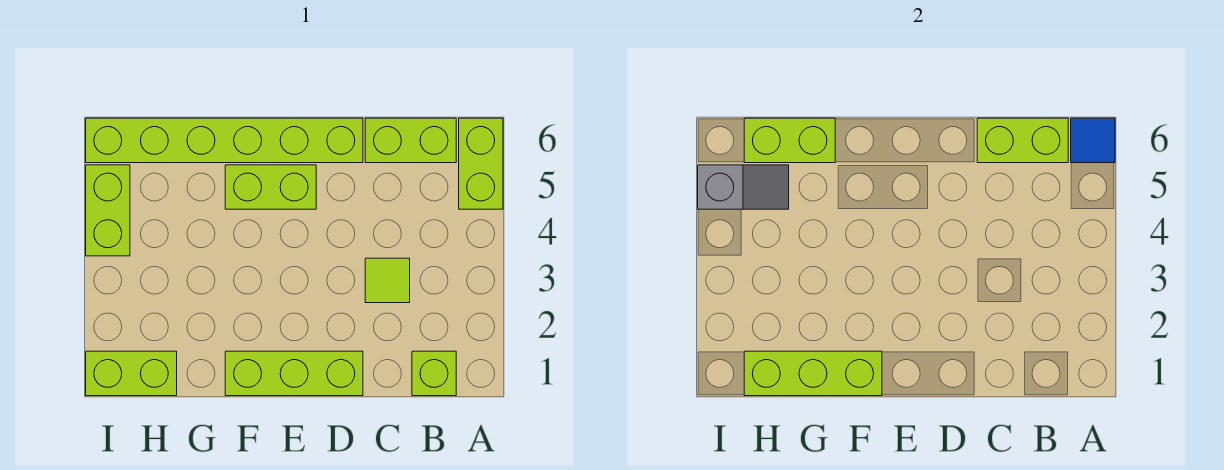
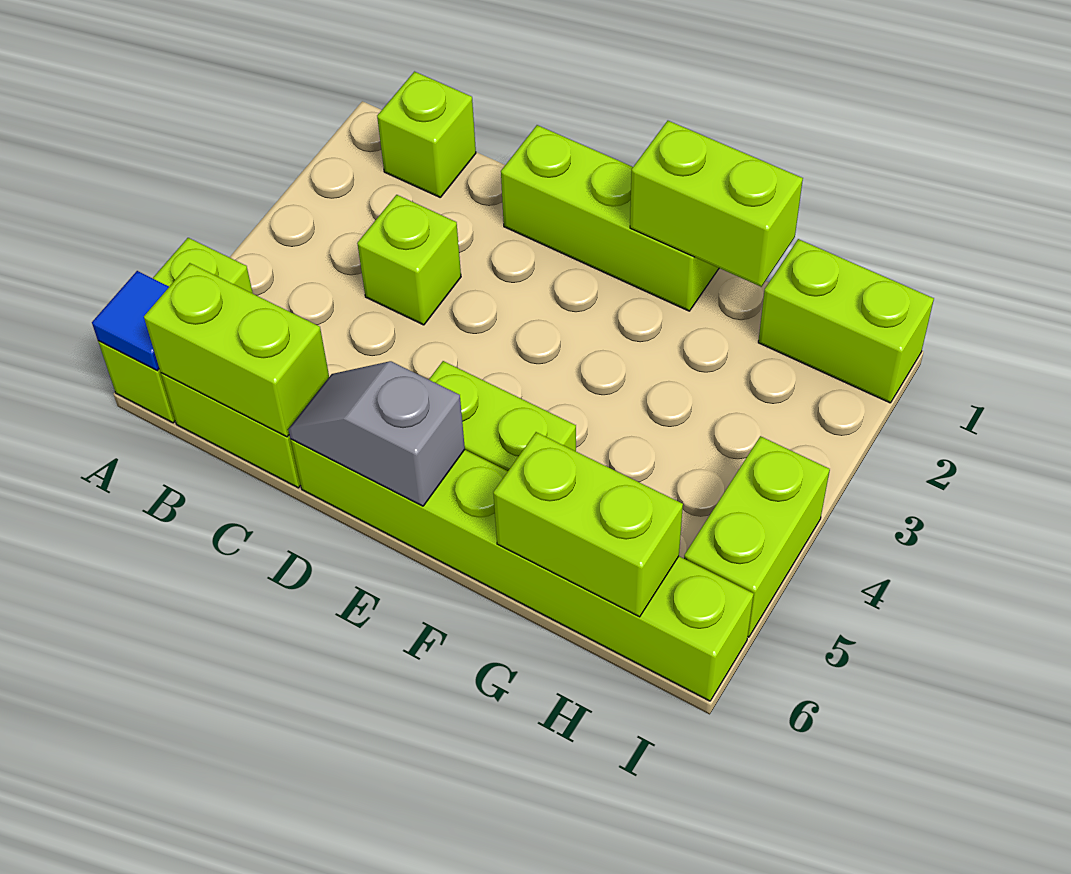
lime 1x1 tile [365,258,410,303] -> lime 1x1 brick [357,195,461,325]
lime 1x3 brick [744,351,882,396] -> lime 1x2 brick [630,121,803,287]
grey 1x2 slope [698,165,789,209] -> grey 1x2 slope moved to [288,361,465,506]

